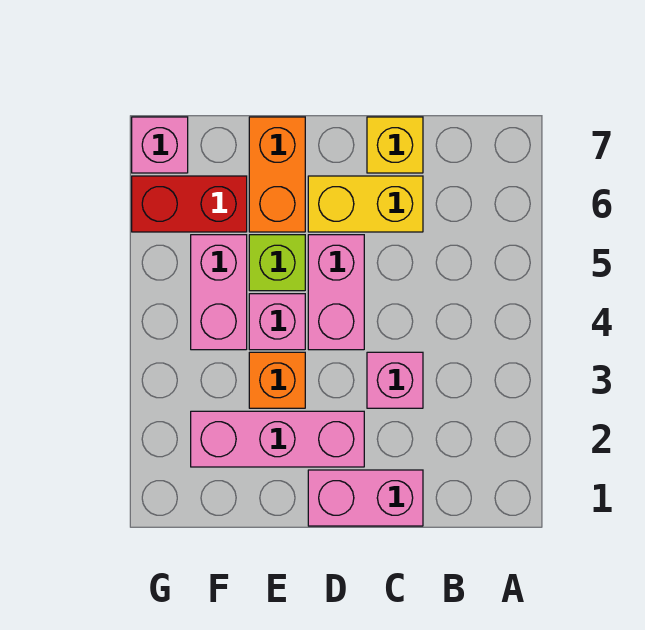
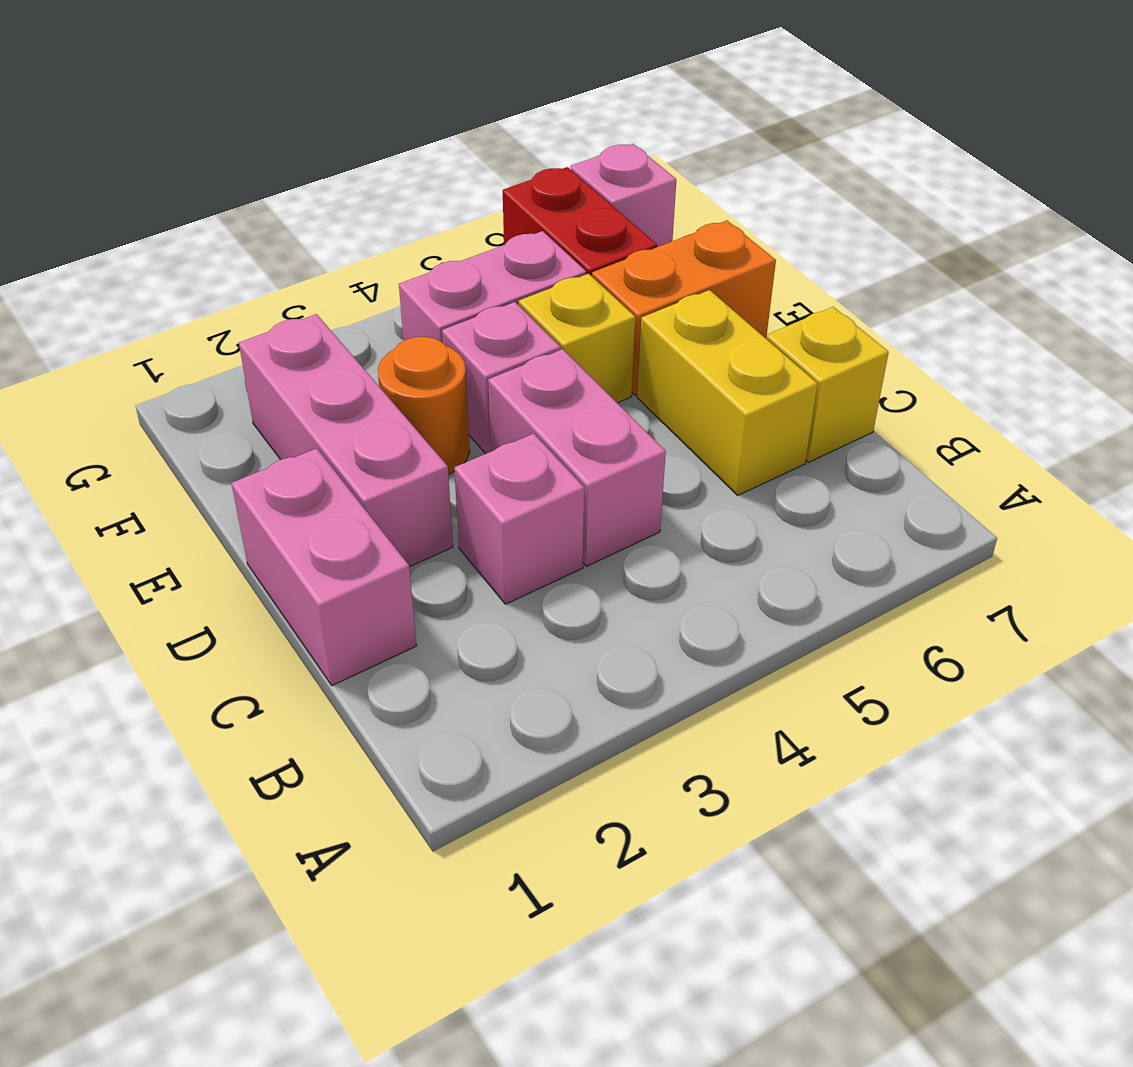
pink 1x2 brick [308,235,364,350] -> pink 1x2 brick turned to [488,349,666,566]
orange 1x1 brick [249,352,305,408] -> orange 1x1 round brick [378,337,470,475]
lime 1x1 brick [249,235,305,291] -> yellow 1x1 brick [519,274,635,403]

